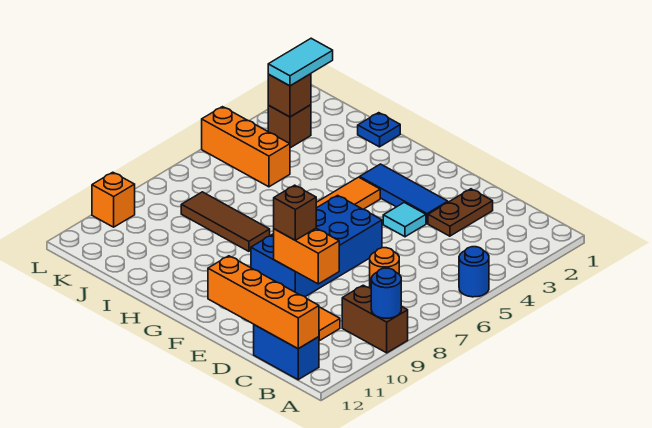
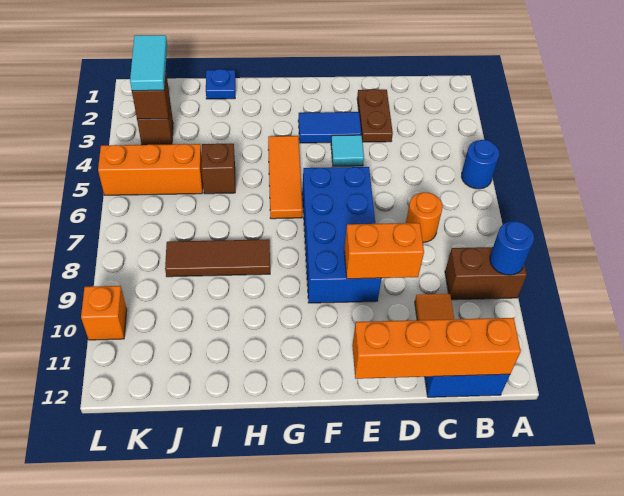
blue 1x3 tile [360,164,448,224] -> blue 1x2 tile [298,112,361,143]
brown 1x1 brick [274,185,316,240] -> brown 1x1 brick moved to [201,144,235,194]

